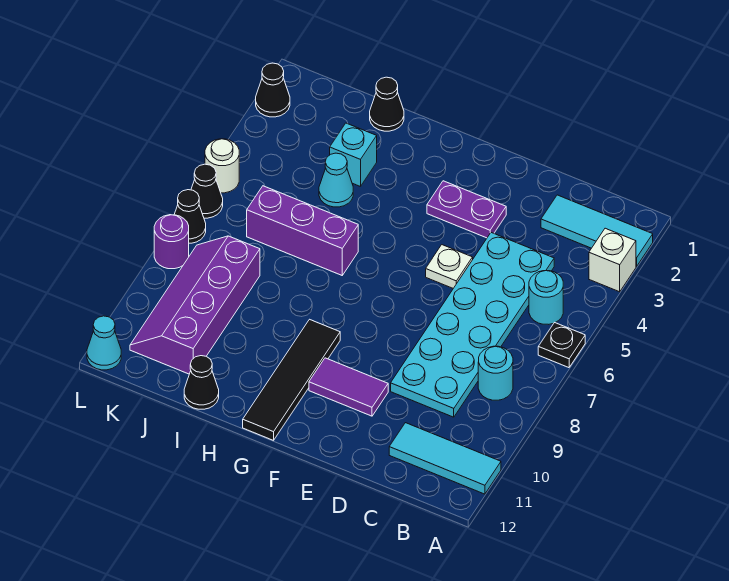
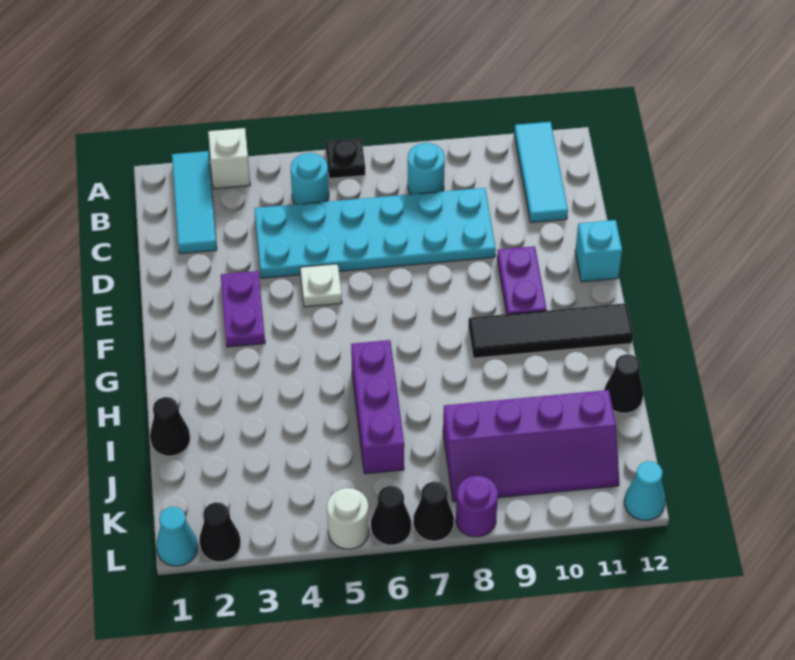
purple 1x2 tile [309,358,388,416] -> purple 1x2 plate [497,246,547,314]
cyan 1x1 brick [330,123,377,187] -> cyan 1x1 brick moved to [575,220,622,282]
cyan 1x1 cone [319,153,353,207] -> cyan 1x1 cone moved to [156,507,198,566]

